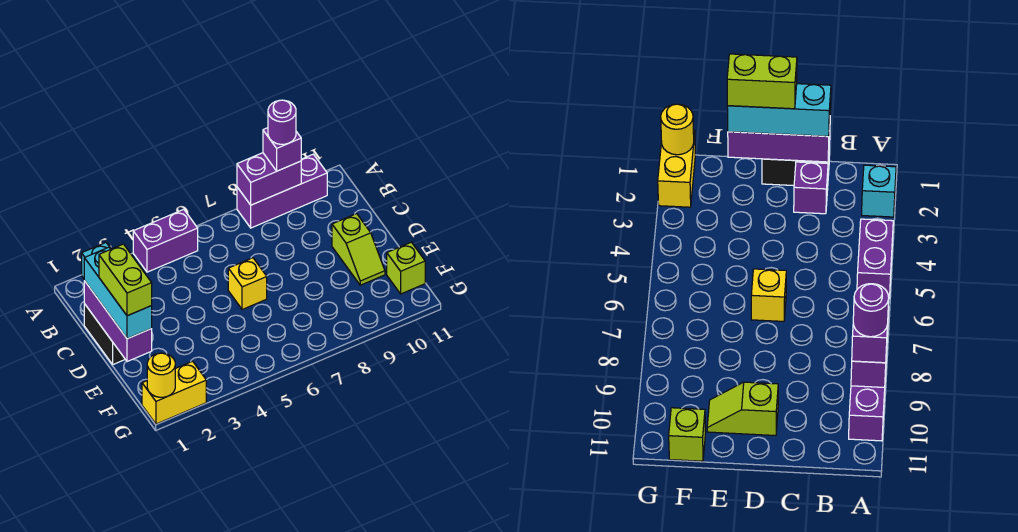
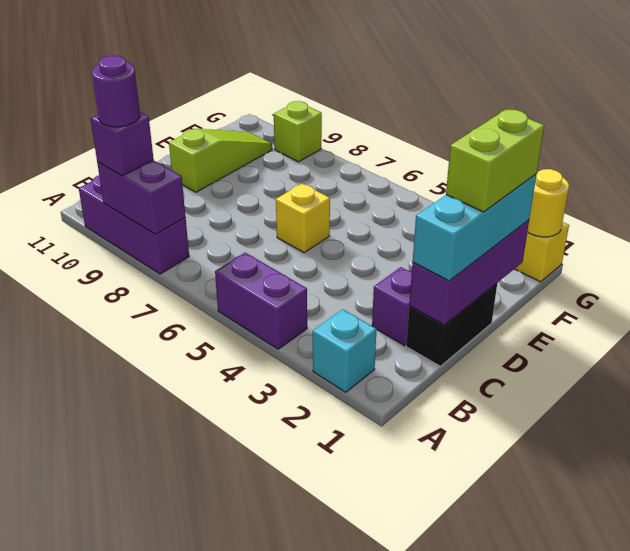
lime 1x2 slope [332,214,385,285] -> lime 1x3 slope [169,129,272,192]
lime 1x1 brick [387,242,425,294] -> lime 1x1 brick moved to [274,101,322,162]

